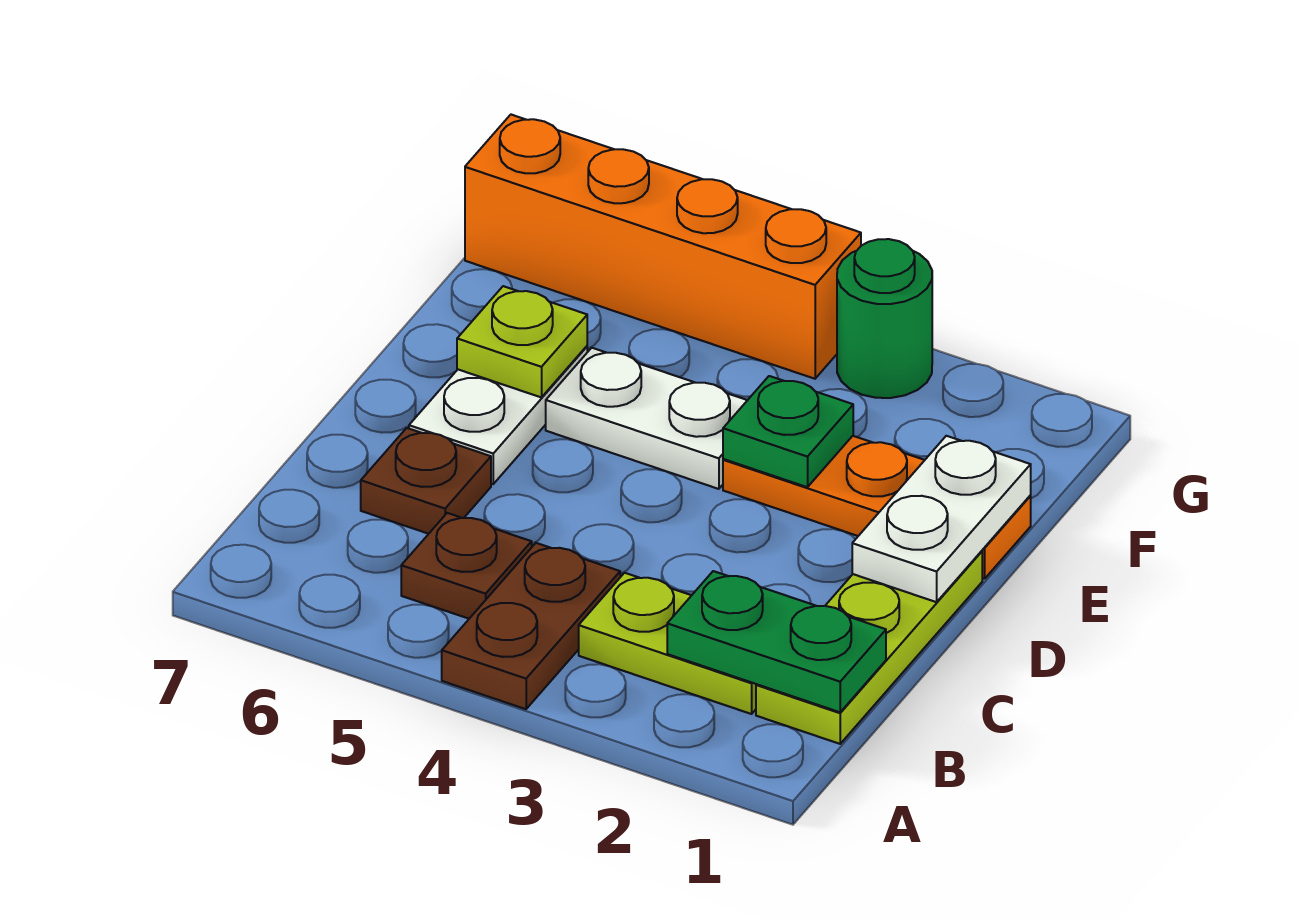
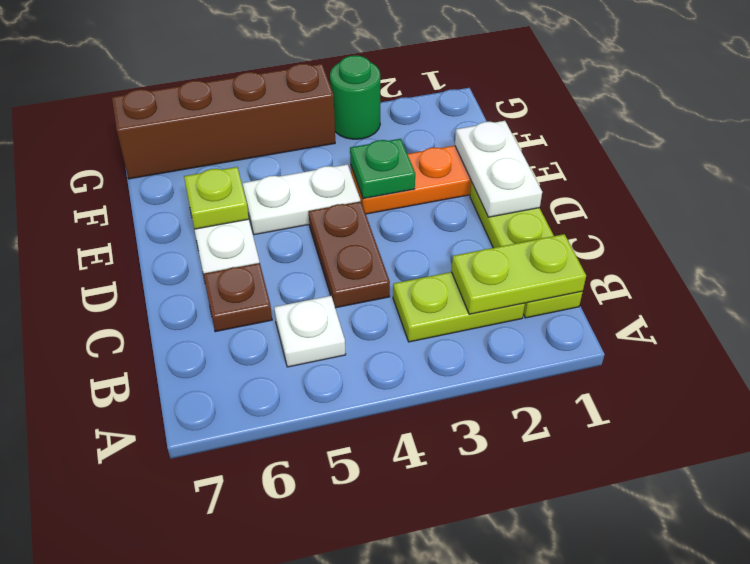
brown 1x2 plate [442,543,620,709] -> brown 1x2 plate moved to [309,201,390,308]
green 1x2 plate [667,571,886,712] -> lime 1x2 plate [451,234,586,314]
brown 1x1 plate [401,513,532,619] -> white 1x1 plate [274,296,346,367]
orange 1x4 brick [465,115,861,379] -> brown 1x4 brick [112,64,335,179]

